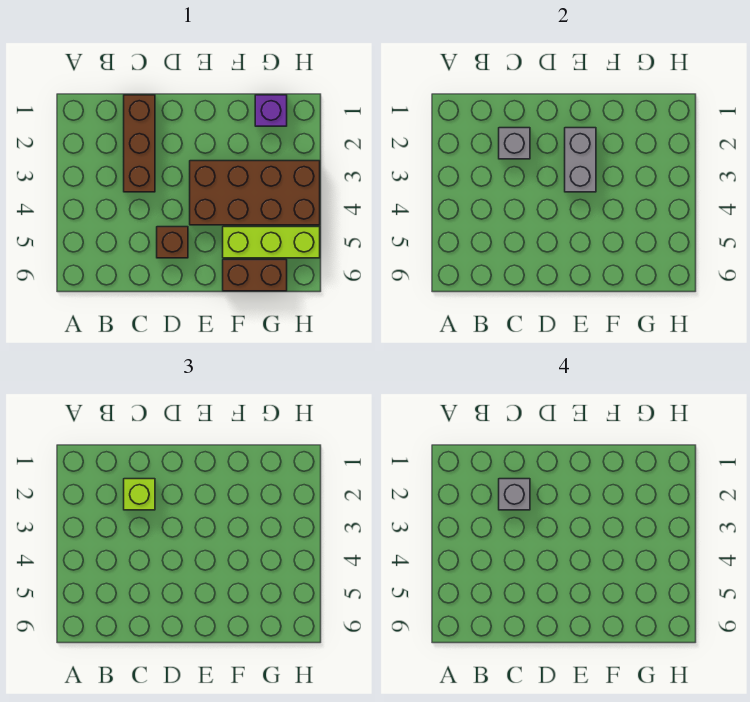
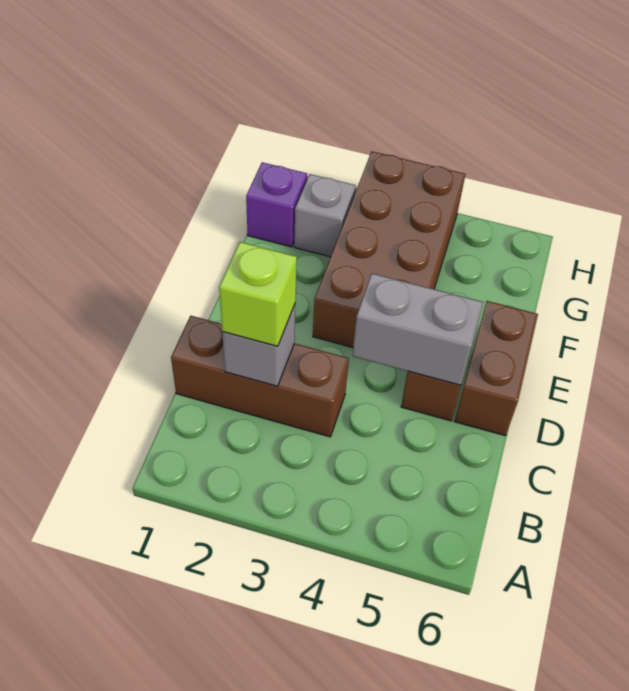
grey 1x1 brick [499,479,530,510] -> grey 1x1 brick moved to [294,174,356,257]
grey 1x2 brick [565,128,596,192] -> grey 1x2 brick moved to [352,274,483,385]
lime 1x3 brick [223,227,320,258] -> none
brown 1x2 brick [223,260,287,291] -> brown 1x2 brick moved to [454,301,538,436]

